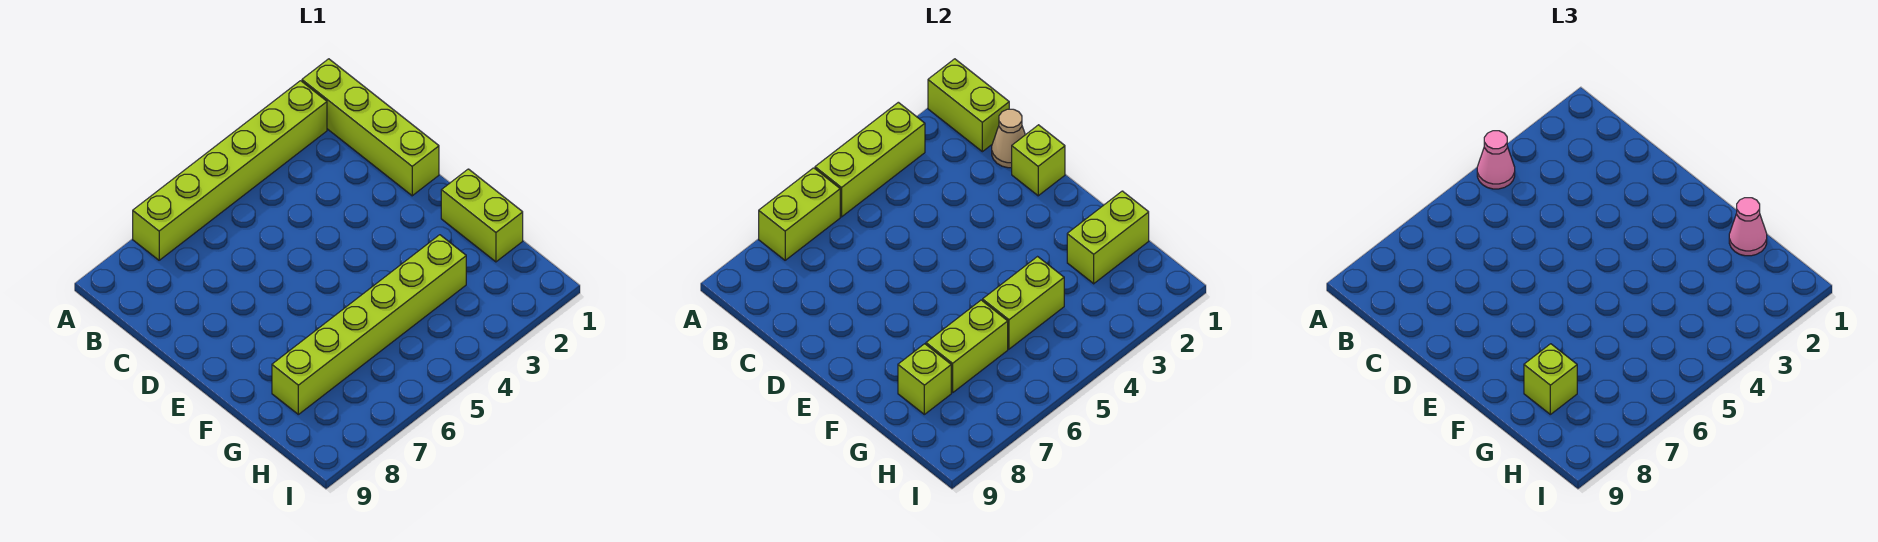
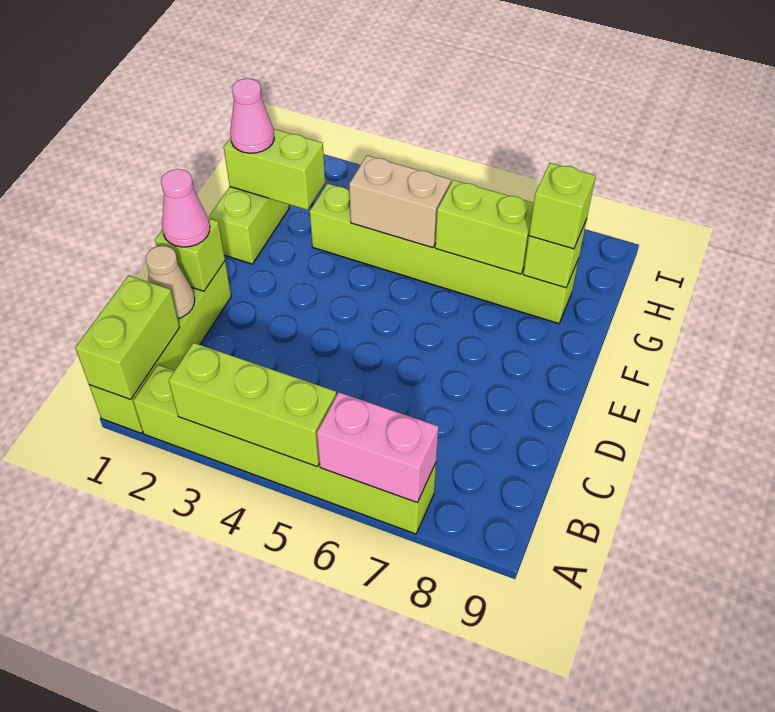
pink 1x1 cone [1477,131,1515,189] -> pink 1x1 cone moved to [161,169,210,247]
lime 1x2 brick [759,168,840,260] -> pink 1x2 brick [317,392,438,503]
lime 1x2 brick [983,257,1064,349] -> tan 1x2 brick [349,155,451,248]

